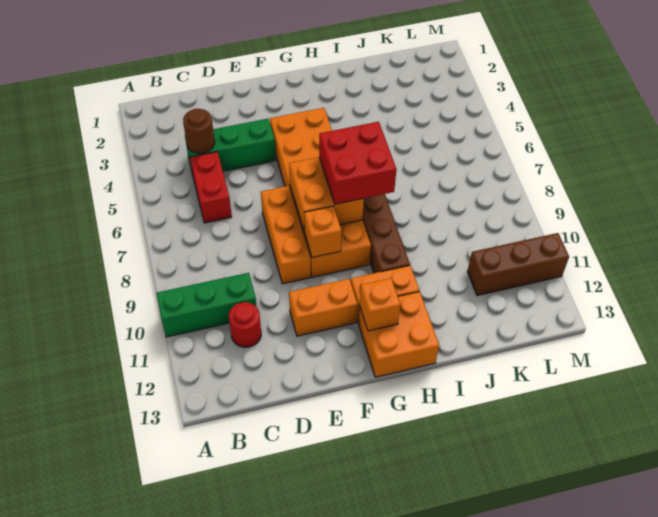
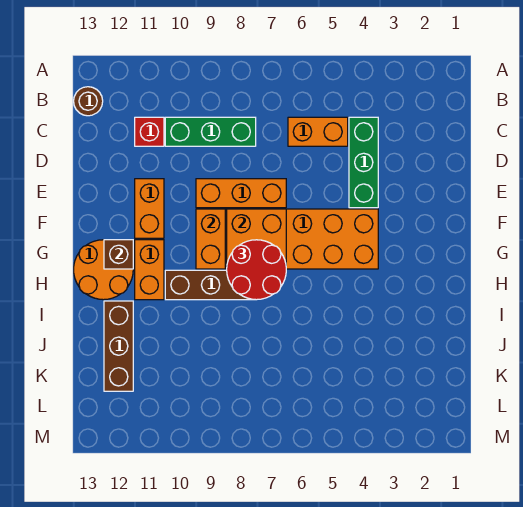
green 1x3 brick [156,273,257,337] -> green 1x3 brick turned to [165,117,256,146]
brown 1x1 round brick [183,109,215,153] -> brown 1x1 round brick moved to [74,87,103,116]
red 1x2 brick [190,152,232,223] -> orange 1x2 brick [288,117,348,146]
red 1x1 round brick [229,302,261,347] -> red 1x1 brick [135,117,164,146]
orange 1x1 brick [304,206,341,258] -> orange 1x2 brick [196,209,225,269]
red 2x2 brick [319,122,396,204] -> red 2x2 round brick [227,240,286,300]
orange 2x2 brick [358,292,439,377] -> orange 2x2 round brick [74,240,133,300]
orange 1x1 brick [360,278,400,331] -> brown 1x1 brick [104,240,133,269]
brown 1x3 brick [467,233,569,296] -> brown 1x3 brick moved to [104,301,133,391]

